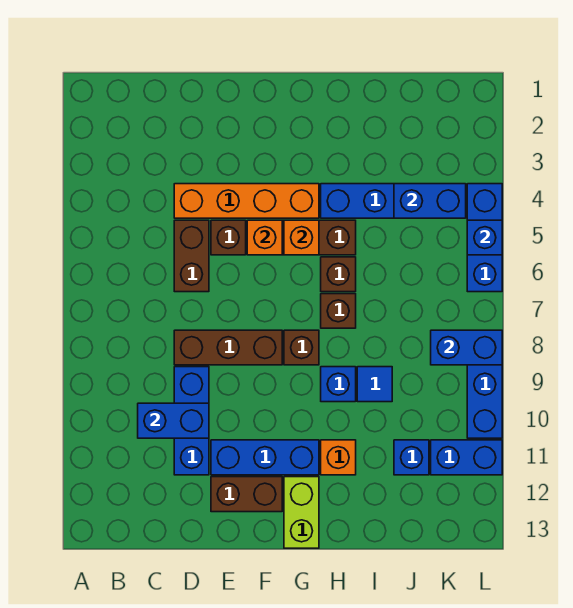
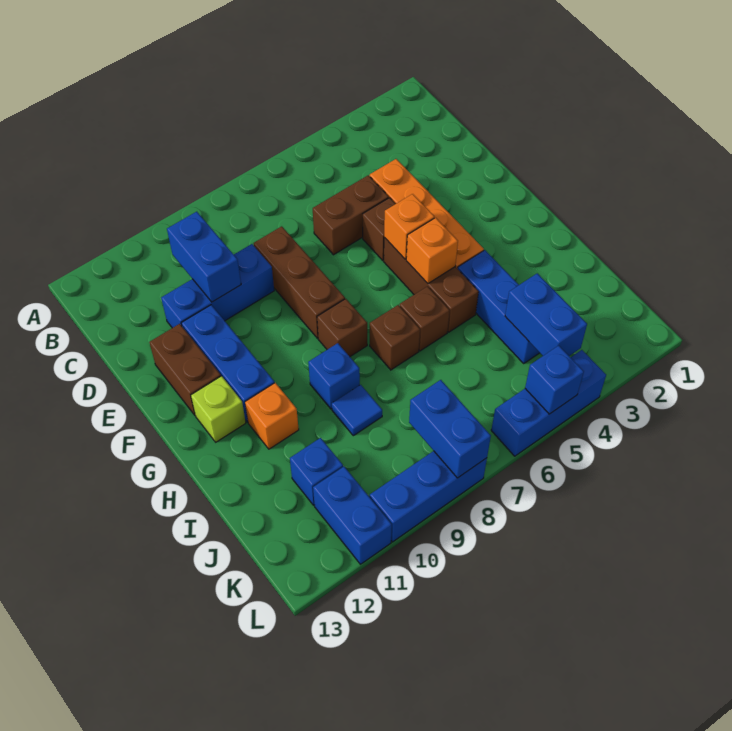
lime 1x2 brick [284,477,319,548] -> lime 1x1 brick [191,376,246,442]

